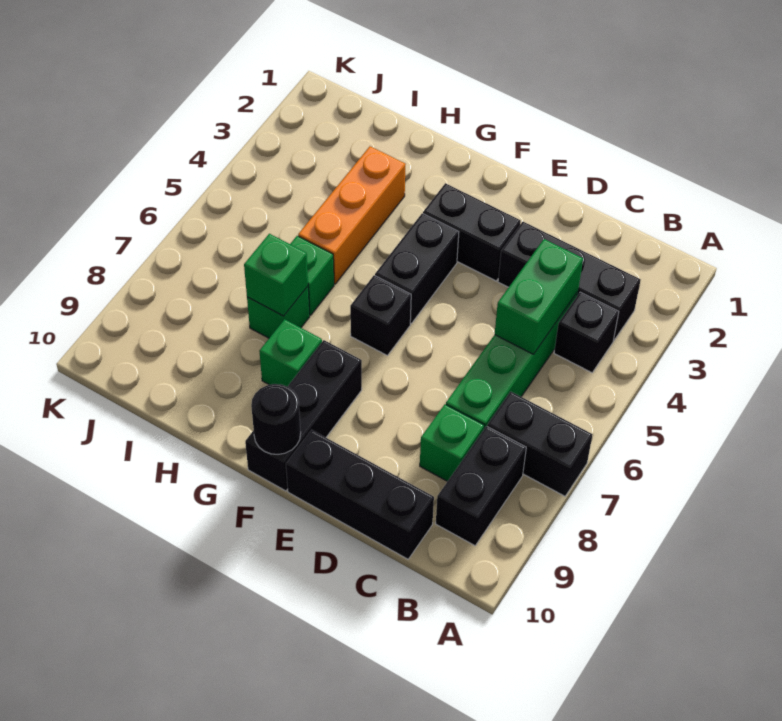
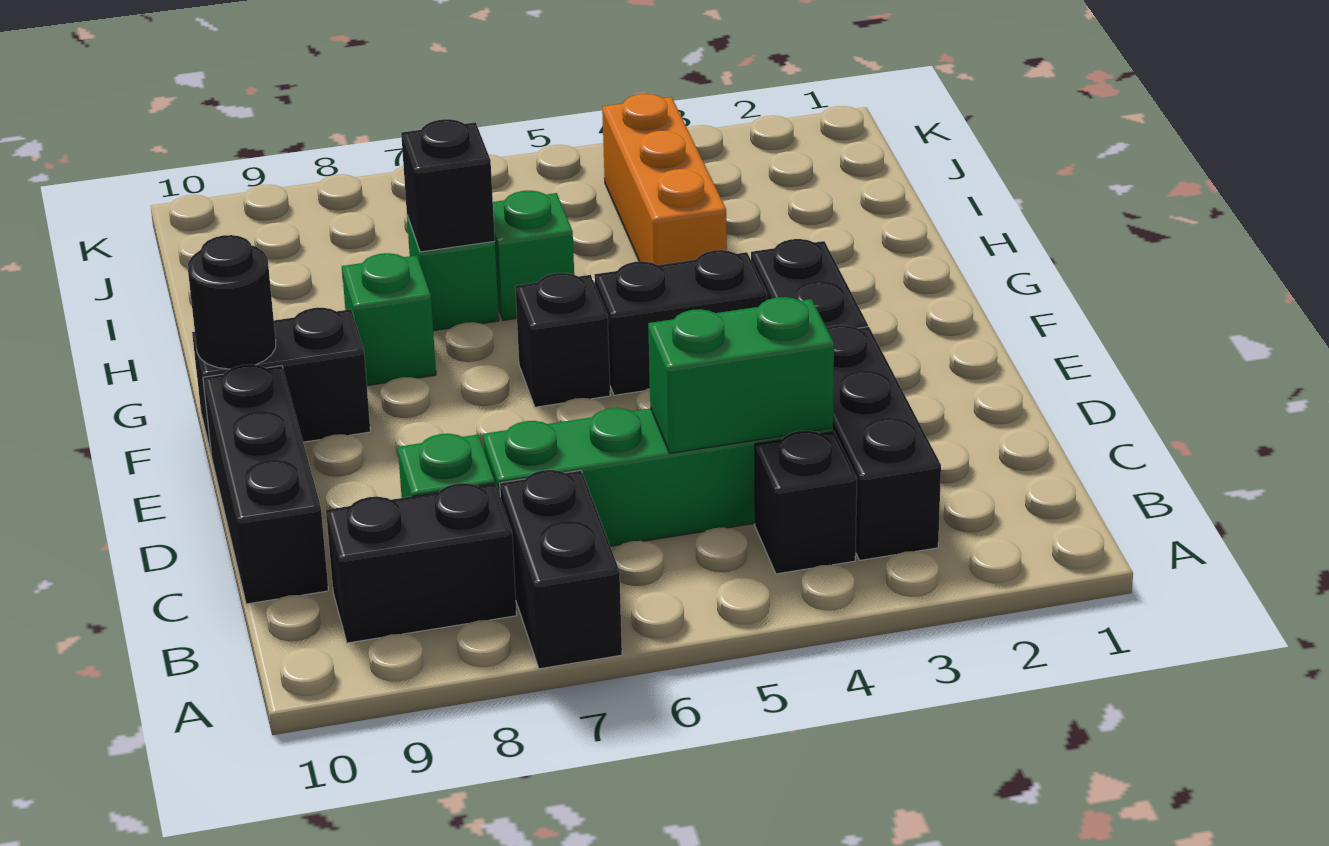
black 1x3 brick [245,340,362,491] -> black 1x2 brick [192,308,370,453]
orange 1x3 brick [298,146,406,284] -> orange 1x3 brick turned to [602,94,727,265]
green 1x1 brick [244,234,308,316] -> black 1x1 brick [401,119,495,252]

